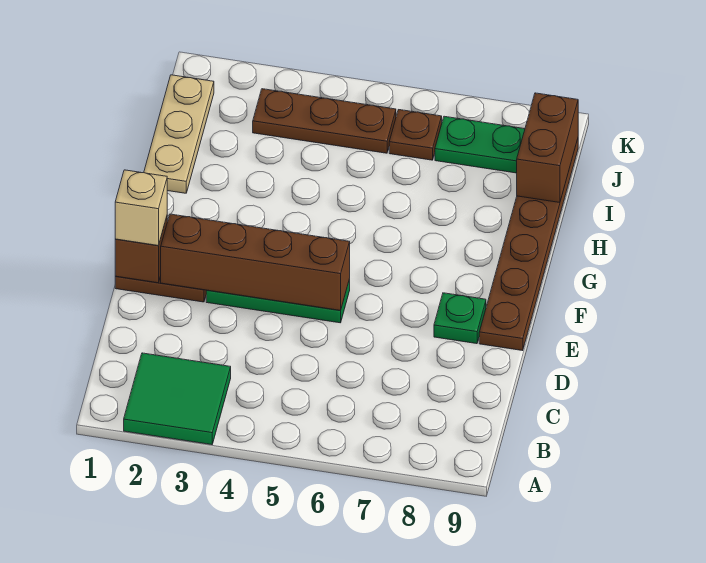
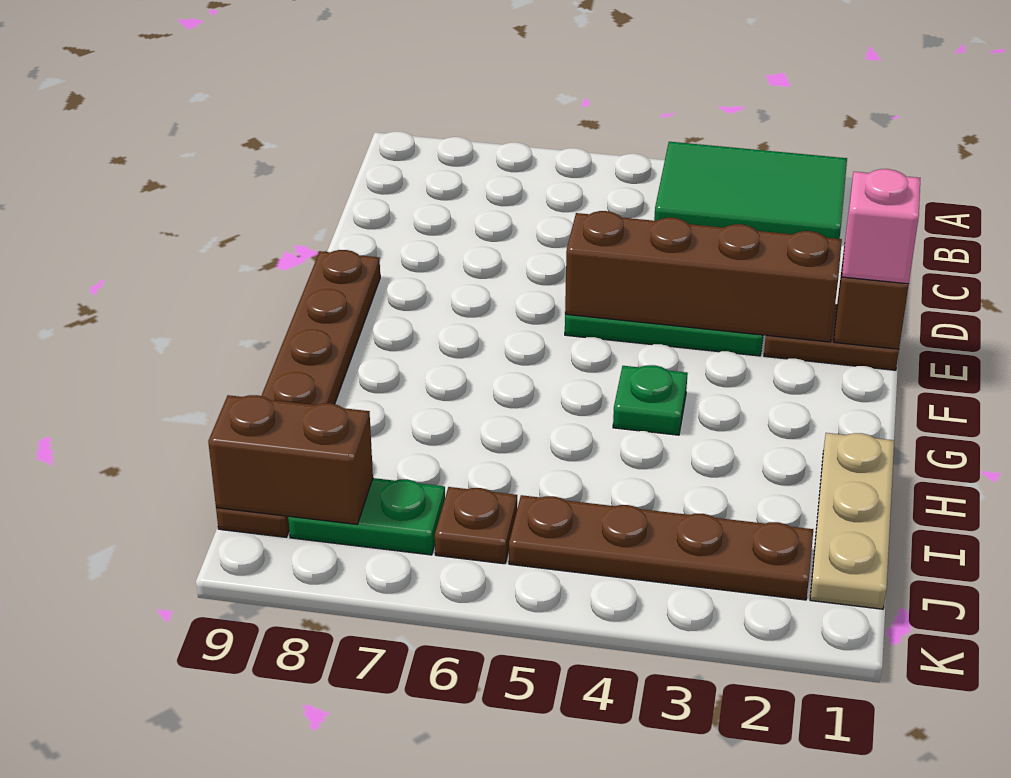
green 2x2 tile [124,353,231,445] -> green 2x3 tile [654,142,847,239]
tan 1x1 brick [115,170,167,246] -> pink 1x1 brick [842,169,920,284]
green 1x1 plate [434,293,486,344] -> green 1x1 plate moved to [613,365,688,435]
brown 1x2 brick [517,93,578,203] -> brown 1x2 brick turned to [208,395,373,524]
brown 1x3 plate [253,89,396,153] -> brown 1x4 plate [509,495,813,600]

